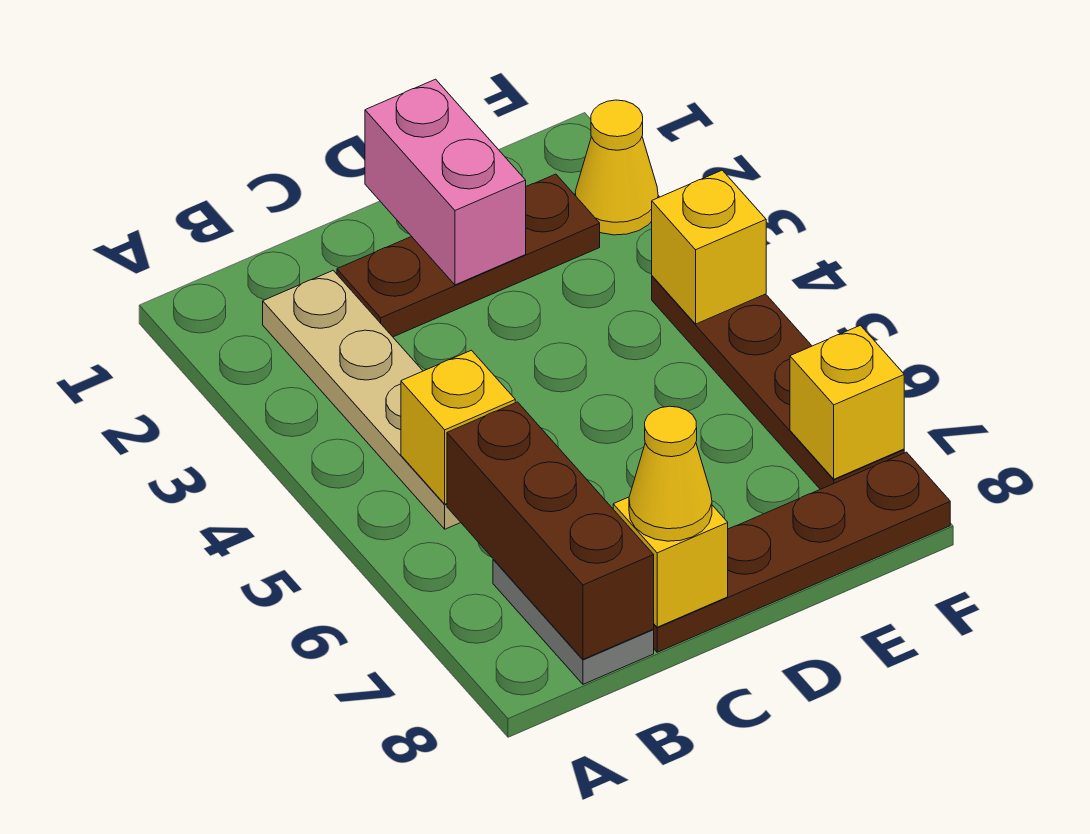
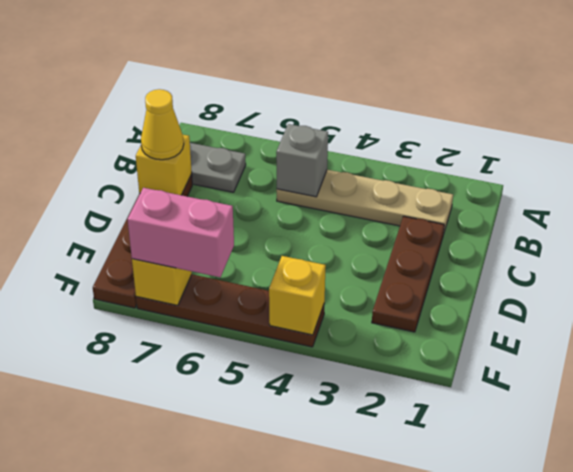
yellow 1x1 brick [401,350,515,504] -> grey 1x1 brick [276,124,328,197]
brown 1x3 brick [447,402,654,659] -> none
pink 1x2 brick [365,79,526,285] -> pink 1x2 brick moved to [128,188,234,278]
yellow 1x1 cone [575,100,658,235] -> none

